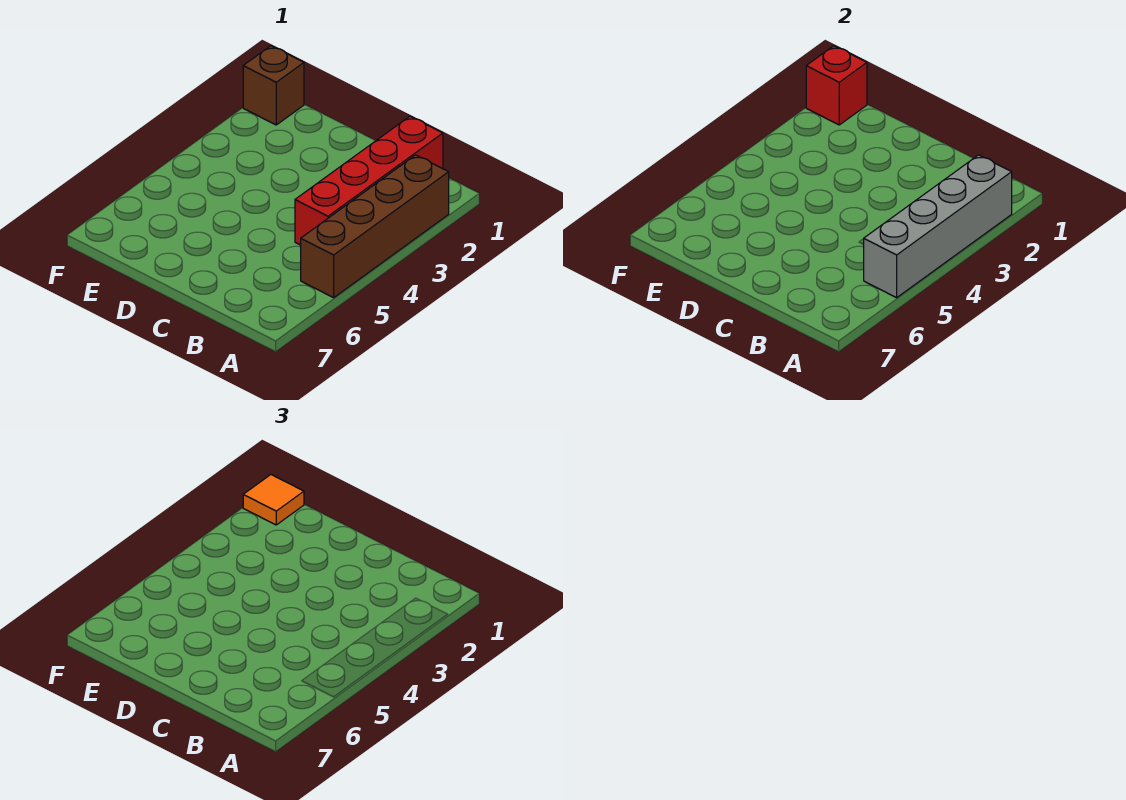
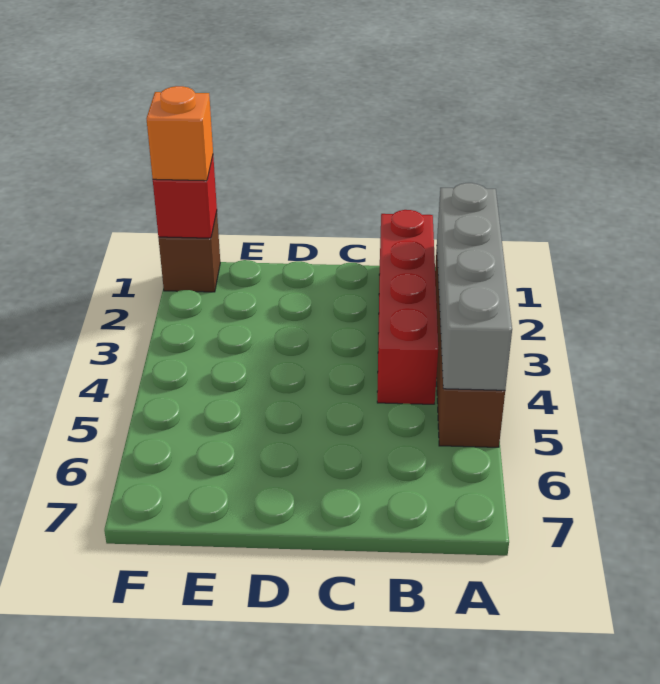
orange 1x1 tile [243,475,304,525] -> orange 1x1 brick [146,86,213,181]

